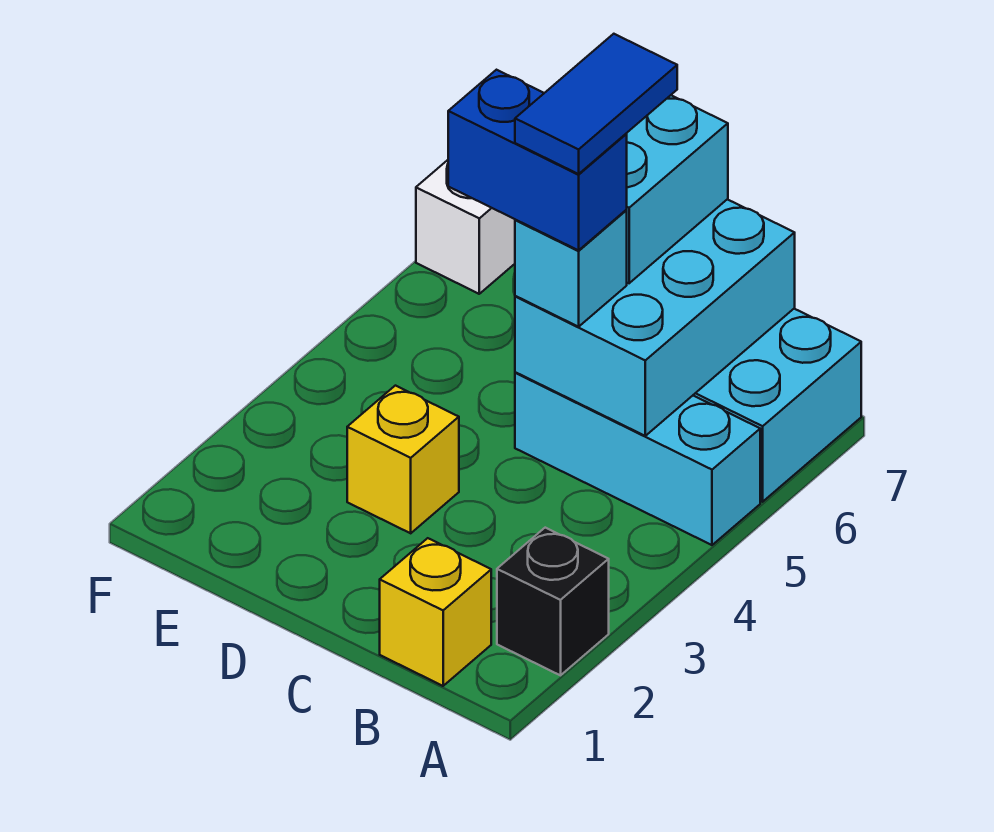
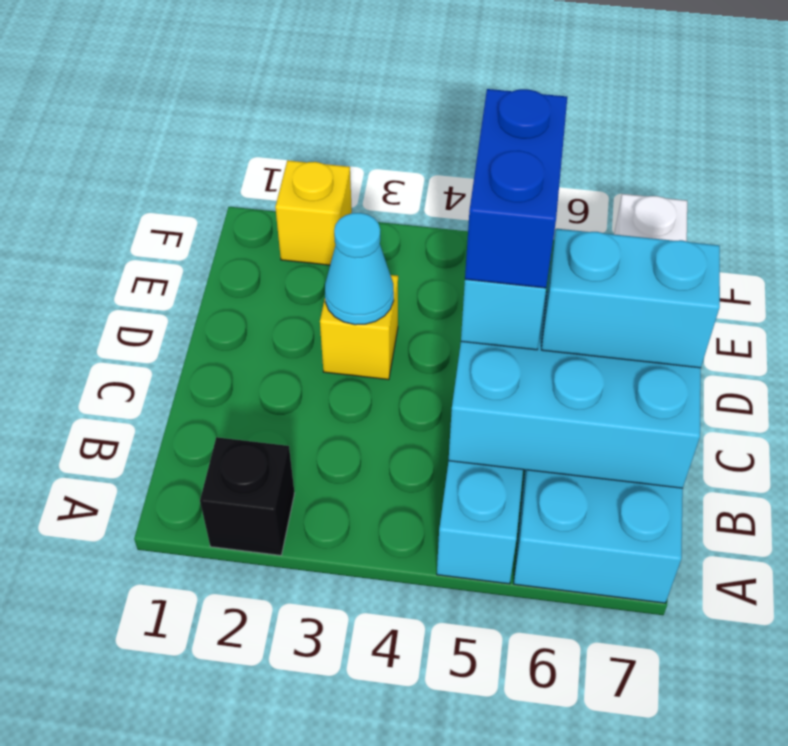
yellow 1x1 brick [380,538,491,686] -> yellow 1x1 brick moved to [275,160,352,265]
blue 1x2 tile [515,34,677,174] -> none
none -> cyan 1x1 cone [325,213,394,325]

